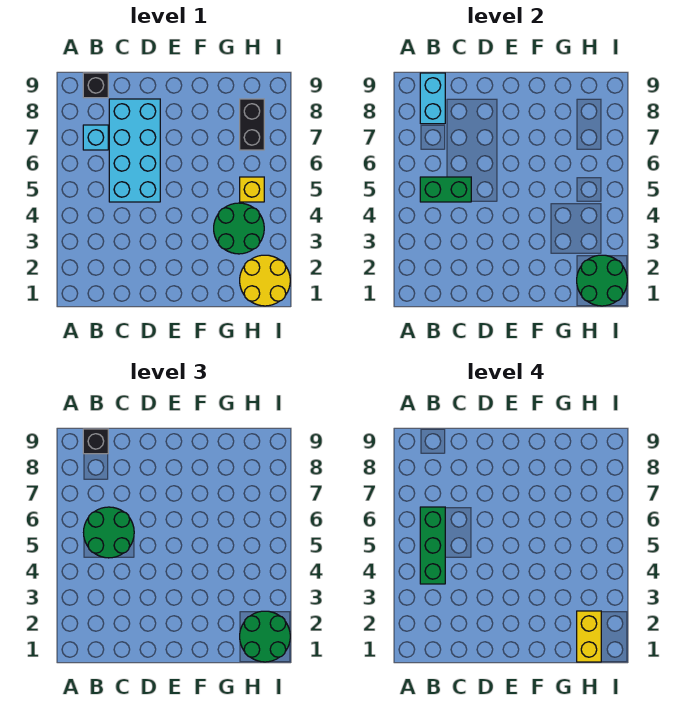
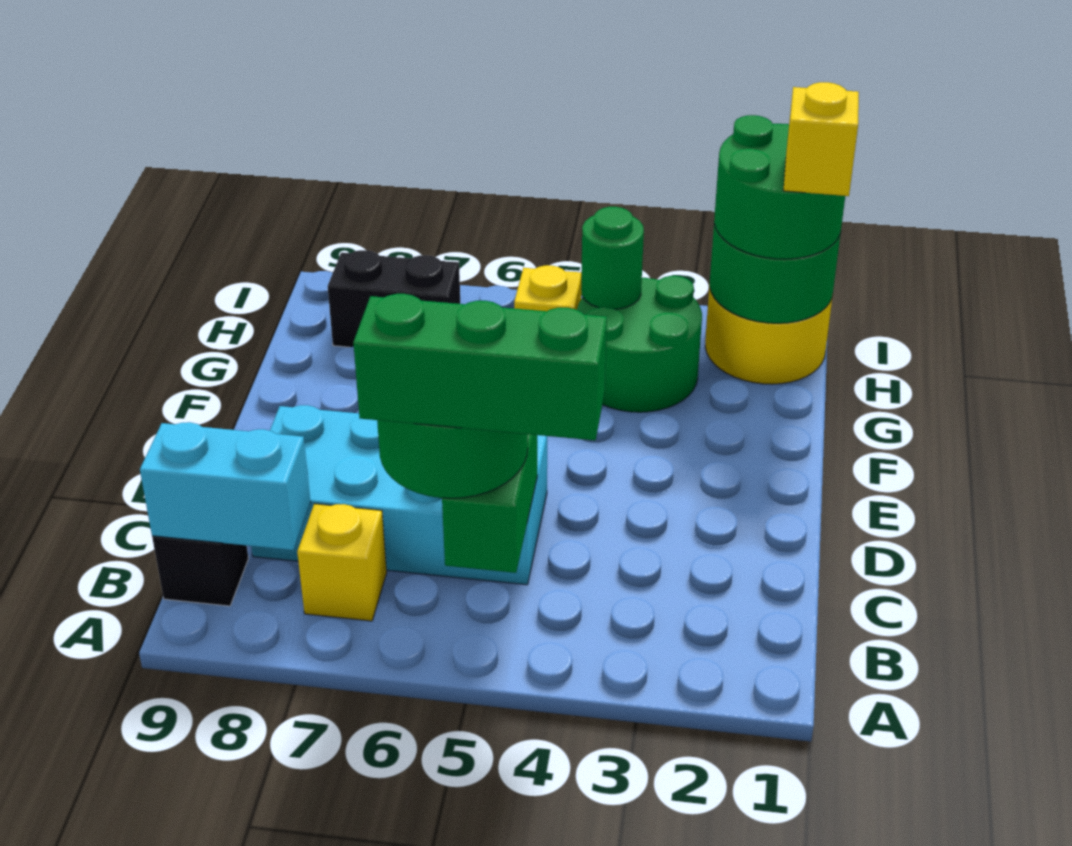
cyan 1x1 brick [83,125,108,150] -> yellow 1x1 brick [297,504,387,621]
black 1x1 brick [83,429,108,454] -> none
yellow 1x2 brick [577,611,601,662] -> yellow 1x1 brick [783,82,859,196]
none -> green 1x1 round brick [581,207,644,309]

